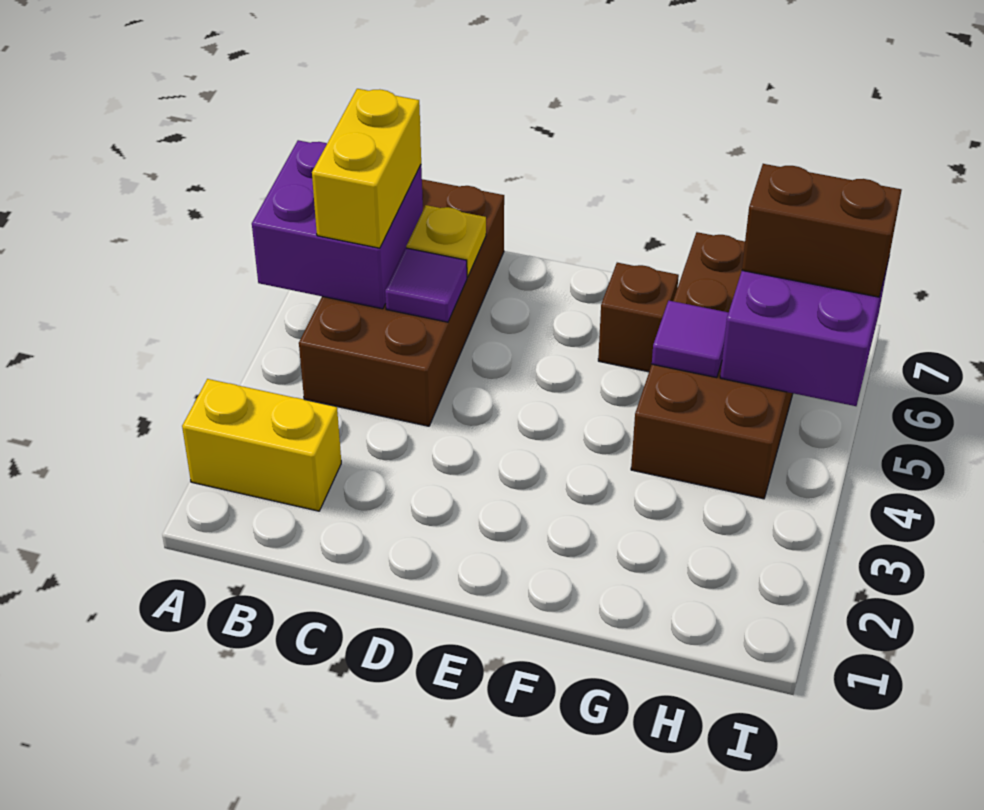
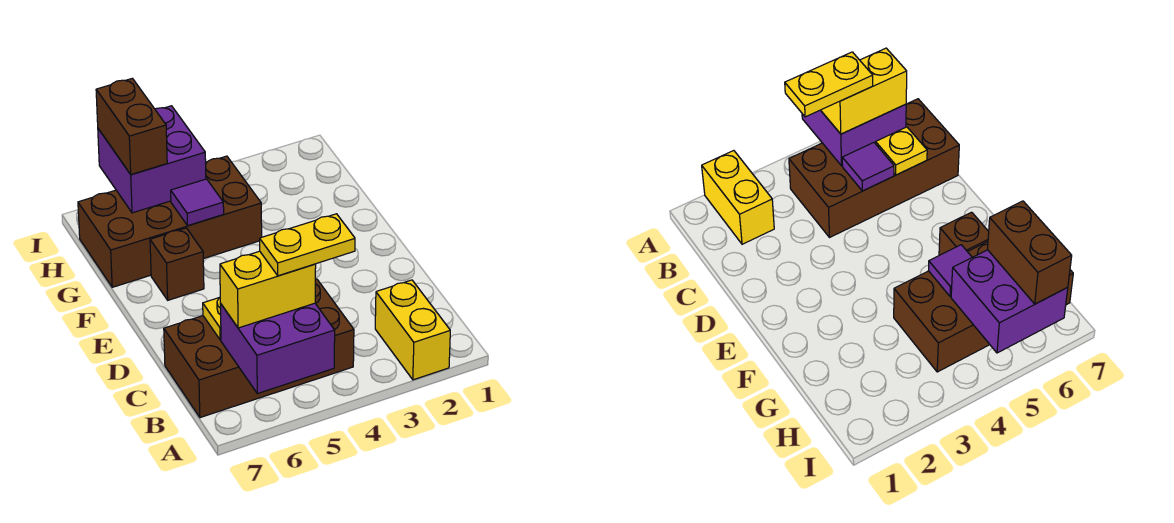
none -> yellow 1x2 plate [260,214,355,276]

